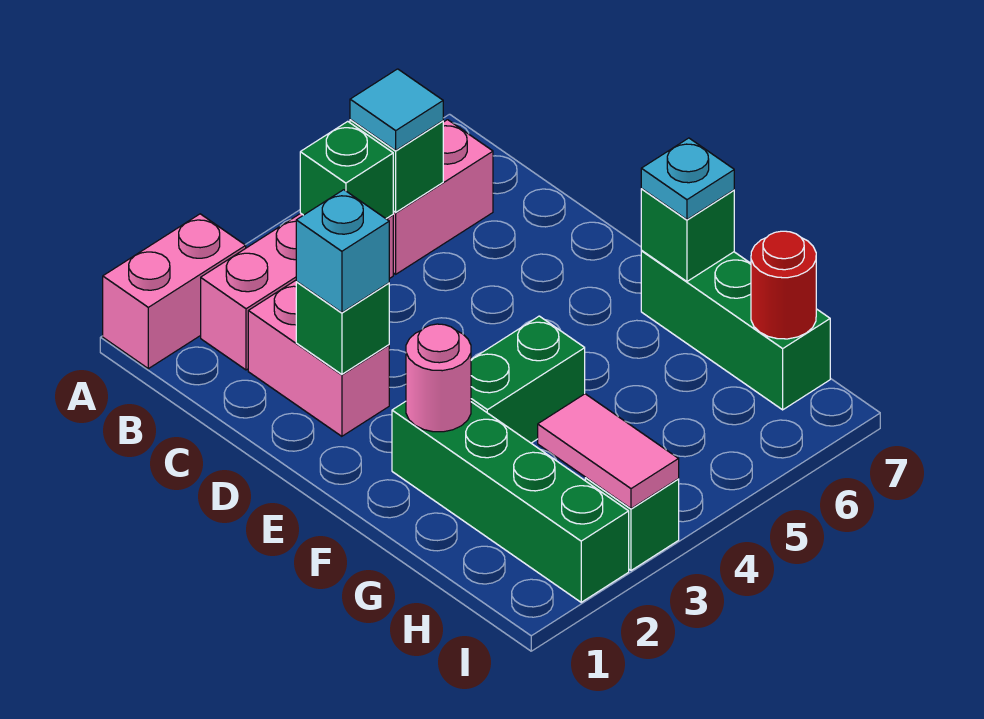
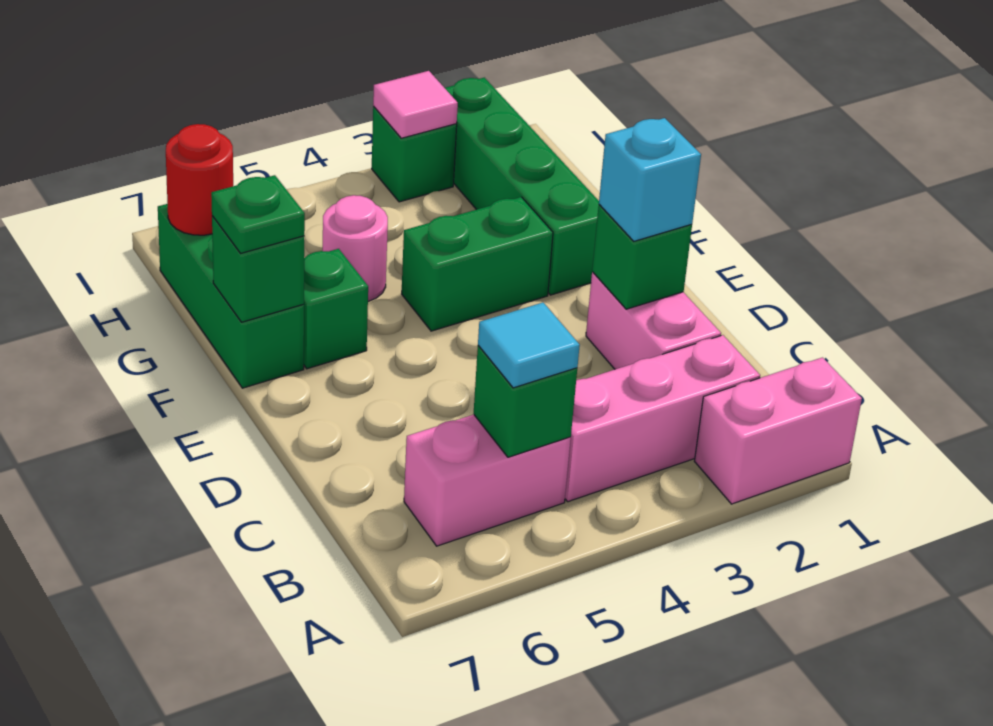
green 1x1 brick [300,121,393,219] -> green 1x1 brick moved to [304,249,368,369]
pink 1x1 round brick [406,324,471,432] -> pink 1x1 round brick moved to [323,195,388,302]
cyan 1x1 plate [641,138,734,220] -> green 1x1 plate [211,175,305,253]
pink 1x2 tile [538,394,679,509] -> pink 1x1 tile [373,71,458,138]

